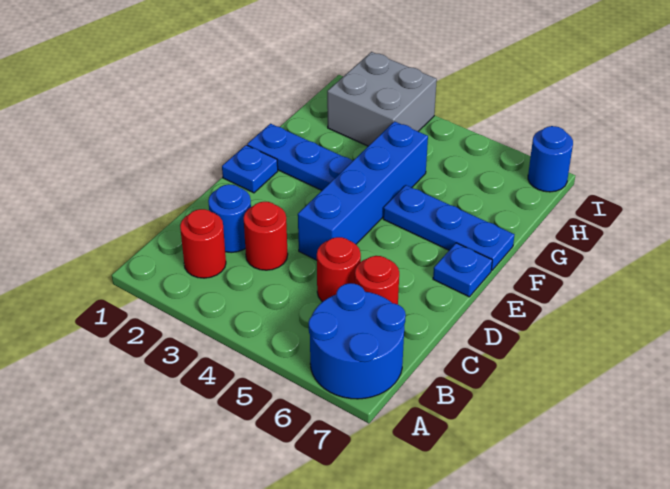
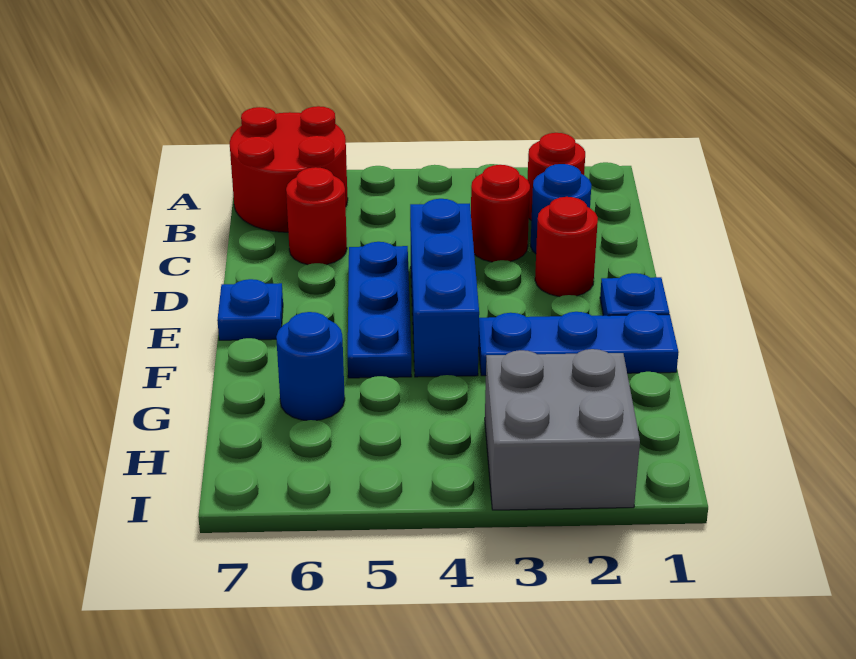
blue 2x2 round brick [309,283,406,399] -> red 2x2 round brick [230,106,348,232]
red 1x1 round brick [317,237,361,302] -> red 1x1 round brick moved to [535,197,598,297]
blue 1x4 brick [298,121,428,260] -> blue 1x3 brick [410,199,479,377]
blue 1x3 plate [383,185,514,270] -> blue 1x3 plate turned to [348,242,412,378]
blue 1x1 round brick [528,126,573,192] -> blue 1x1 round brick moved to [276,312,345,420]

